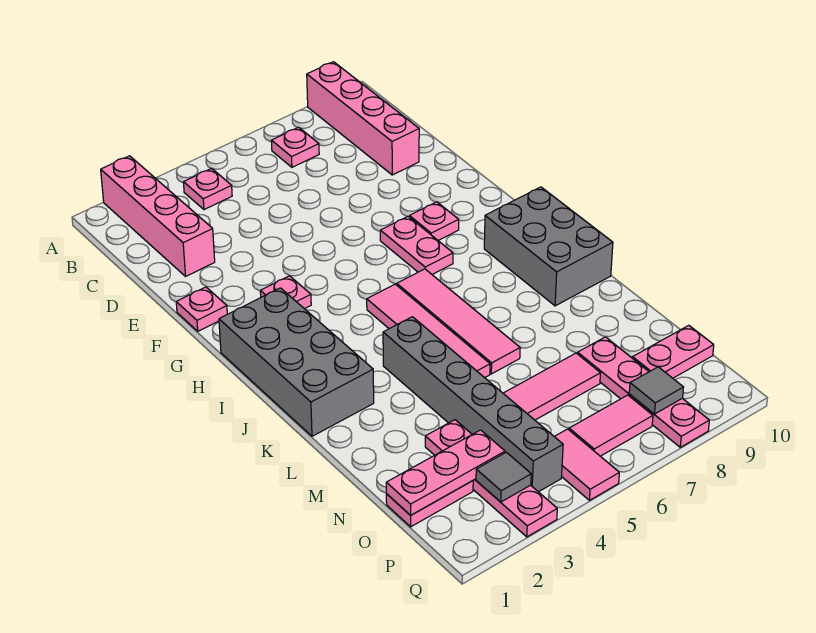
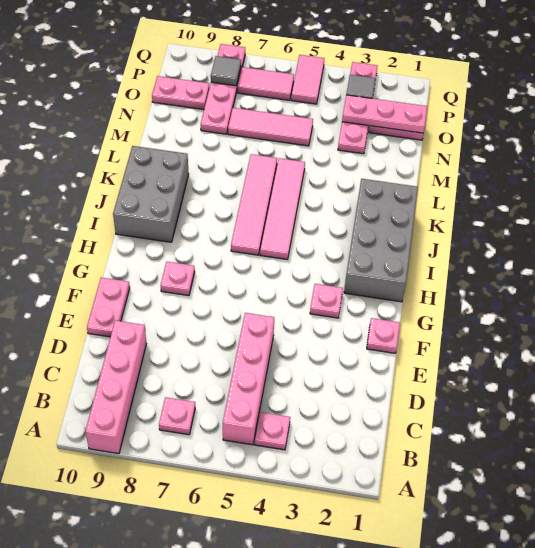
pink 1x4 brick [101,156,215,276] -> pink 1x4 brick moved to [223,313,274,445]
pink 1x2 plate [380,216,453,274] -> pink 1x2 plate moved to [87,278,130,337]
grey 1x6 brick [383,317,563,492] -> none

